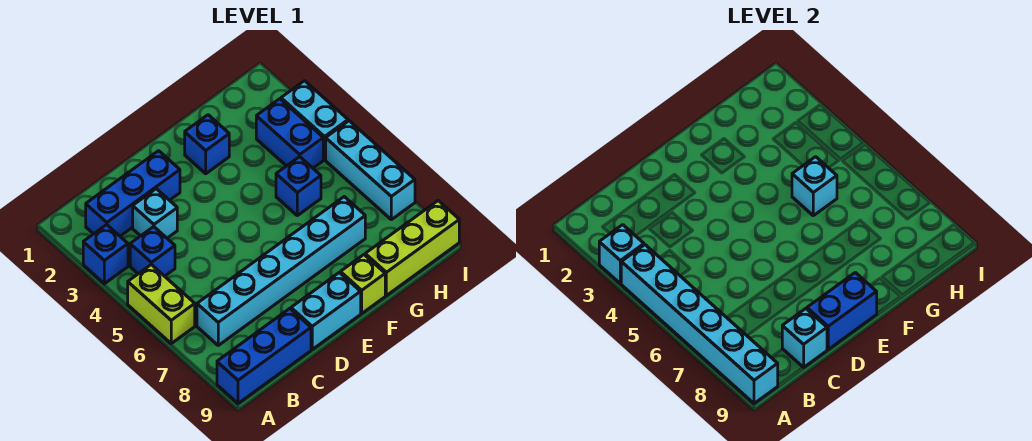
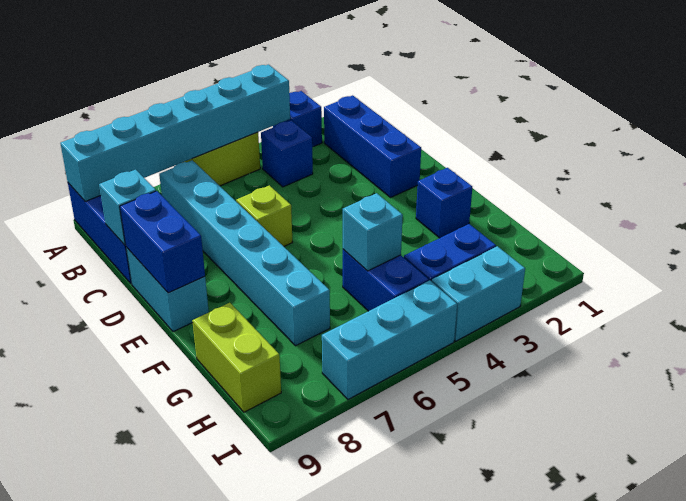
cyan 1x1 brick [599,225,644,284] -> none
cyan 1x1 brick [133,189,177,238] -> none
lime 1x1 brick [341,255,385,313] -> lime 1x1 brick moved to [236,185,292,246]
blue 1x1 brick [276,157,321,216] -> blue 1x2 brick [343,249,428,311]
lime 1x3 brick [365,201,459,296] -> lime 1x2 brick [192,303,281,412]

